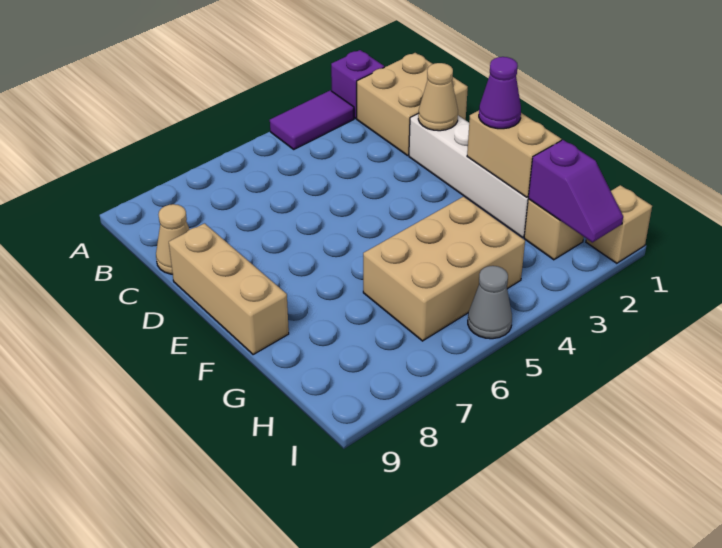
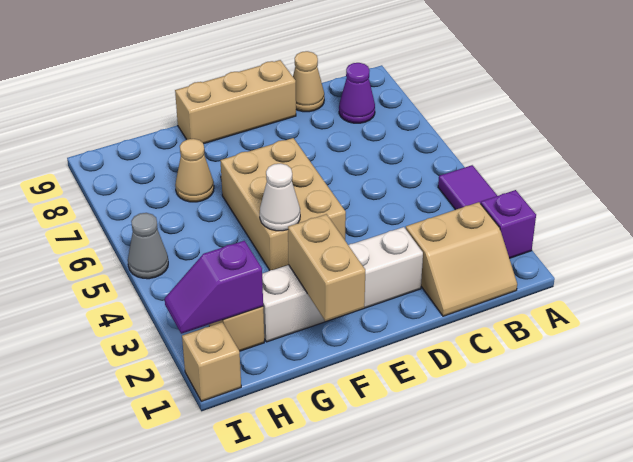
tan 2x2 brick [357,53,468,156] -> tan 2x2 slope [406,202,517,316]
tan 1x1 cone [418,63,458,131] -> tan 1x1 cone moved to [175,139,214,202]
tan 1x2 brick [467,111,561,197] -> tan 1x2 brick turned to [288,214,365,321]
purple 1x1 cone [479,57,521,129] -> purple 1x1 cone moved to [339,63,375,123]
none -> white 1x1 cone [260,163,300,231]
tan 2x3 brick [363,197,525,341] -> tan 2x3 brick moved to [221,138,346,270]

